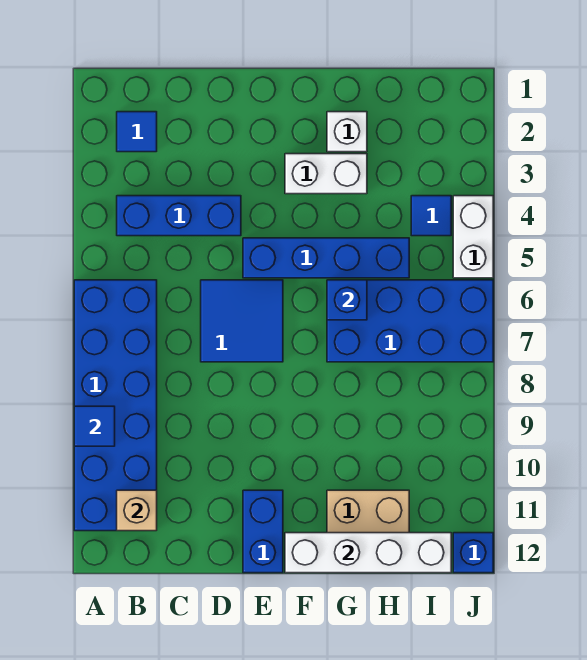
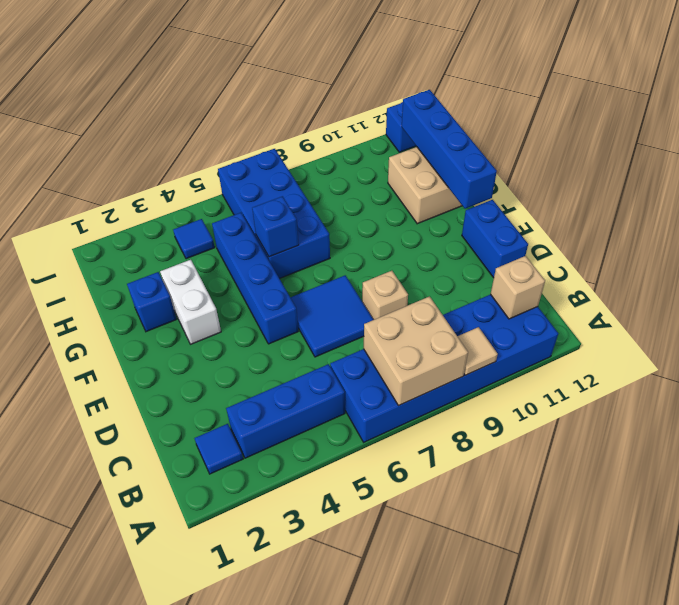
none -> tan 2x2 brick [364,296,468,406]
blue 1x1 tile [74,406,115,446] -> tan 1x1 tile [457,327,498,375]
blue 1x3 brick [117,196,241,236] -> blue 1x3 brick turned to [226,364,345,458]
none -> tan 1x1 brick [362,271,408,320]
blue 1x2 brick [243,490,283,573] -> blue 1x2 brick turned to [462,200,528,278]
white 1x4 brick [285,533,451,573] -> blue 1x4 brick [402,90,497,209]
white 1x1 brick [327,112,367,152] -> blue 1x1 brick [127,272,176,332]
white 1x2 brick [453,196,493,278] -> none

